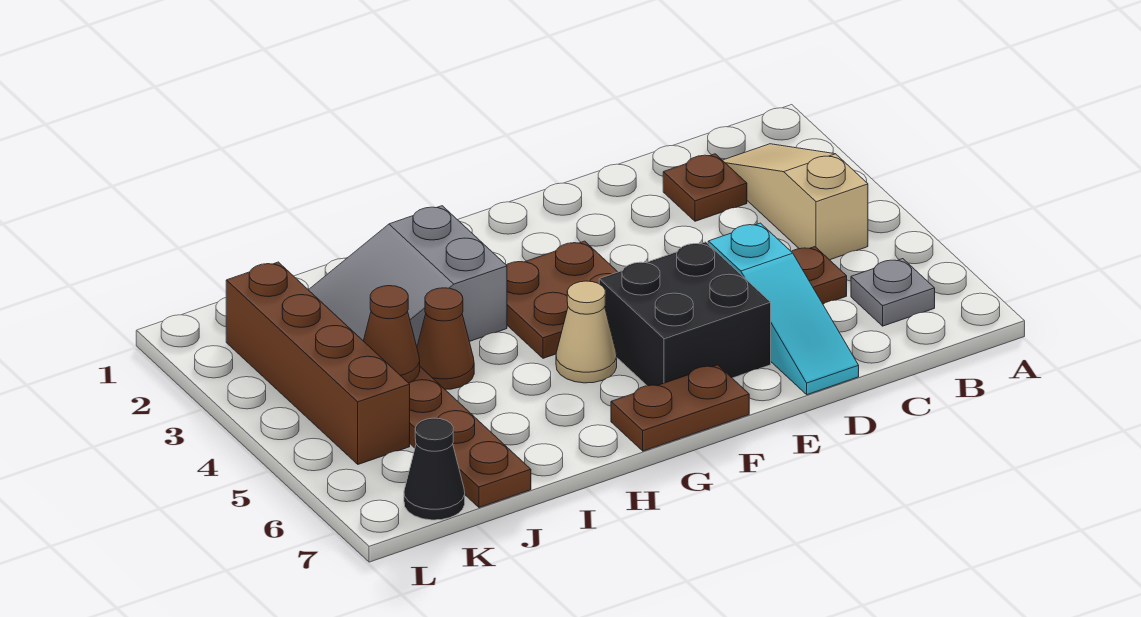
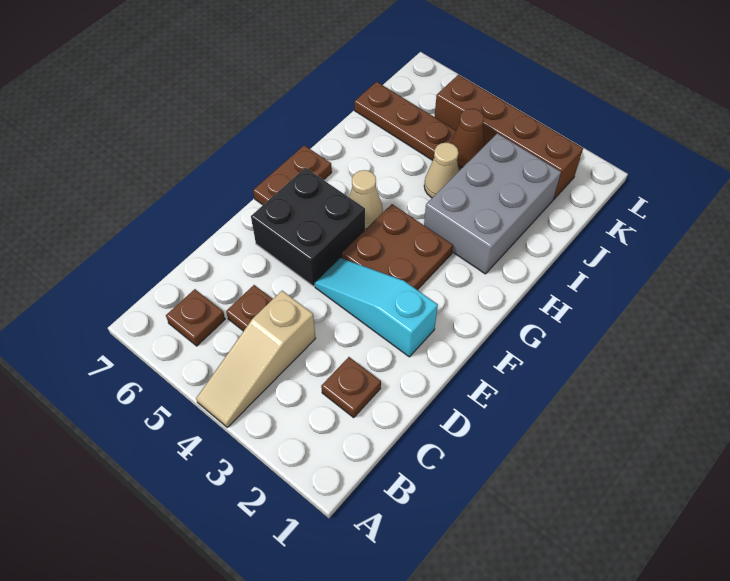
tan 1x3 slope [723,144,868,260] -> tan 1x3 slope turned to [196,291,316,427]
grey 1x1 plate [851,259,935,326] -> brown 1x1 plate [166,289,225,346]
cyan 1x3 slope [708,223,859,395] -> cyan 1x3 slope moved to [315,258,438,357]
grey 2x3 slope [309,206,507,346] -> grey 2x3 brick [424,133,561,274]
brown 1x1 cone [417,288,474,390] -> tan 1x1 cone [424,143,459,198]
black 1x1 cone [404,418,465,520] -> none

